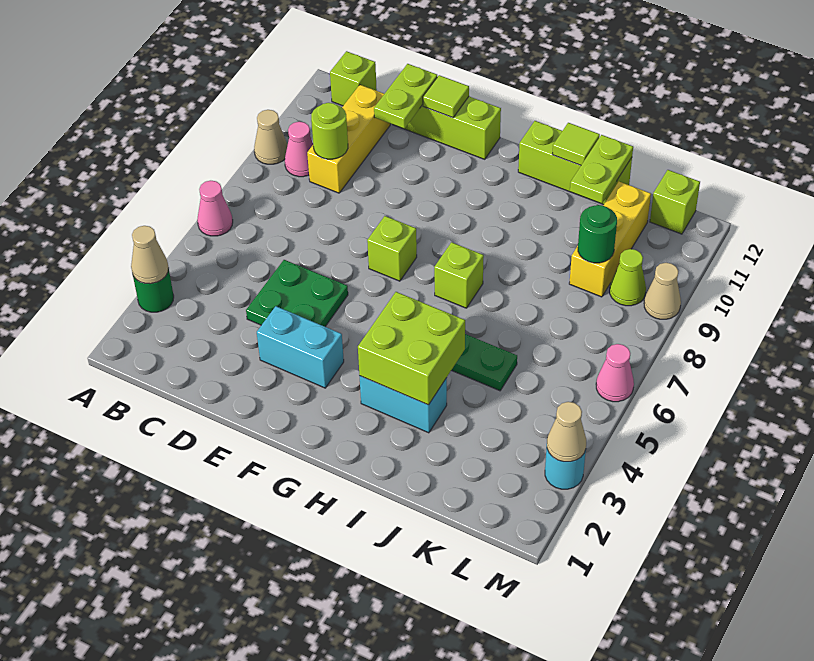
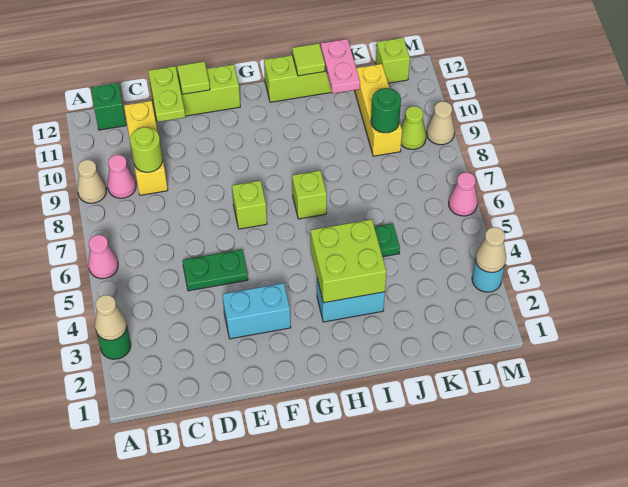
lime 1x1 brick [330,51,377,106] -> green 1x1 brick [91,83,126,130]
green 2x2 plate [246,260,348,327] -> green 1x2 plate [182,250,248,291]
lime 1x2 plate [570,135,633,204] -> pink 1x2 plate [321,39,360,93]

